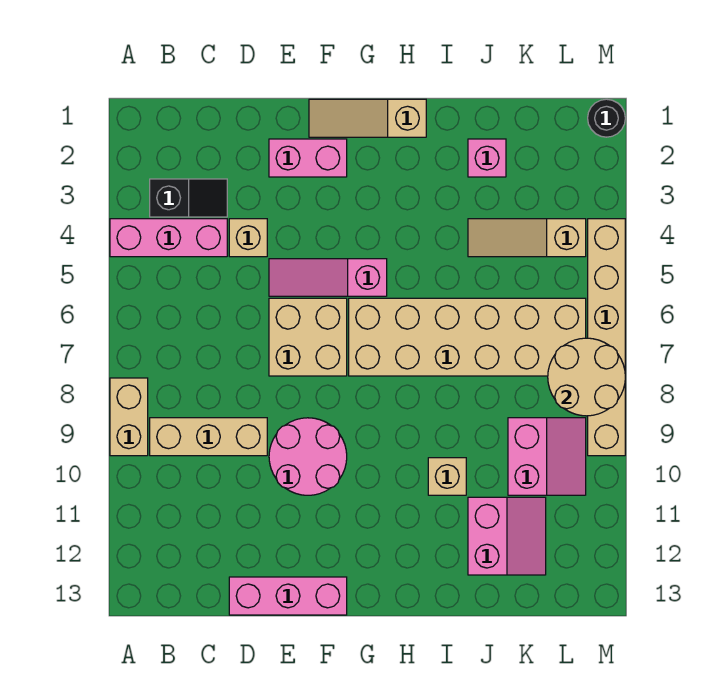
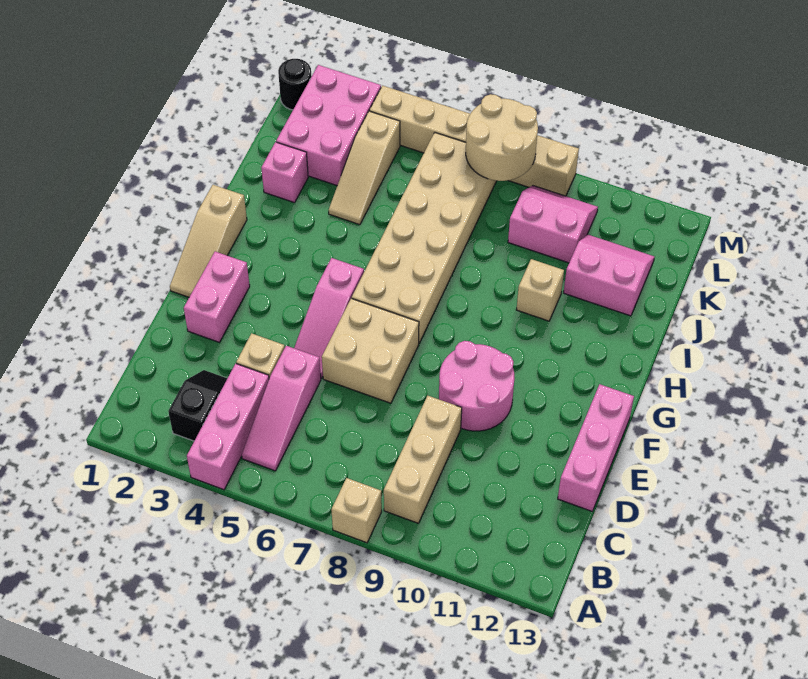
tan 1x2 brick [110,378,148,456] -> tan 1x1 brick [331,478,382,543]
none -> pink 1x3 slope [242,346,321,471]
none -> pink 2x3 brick [276,65,381,185]

